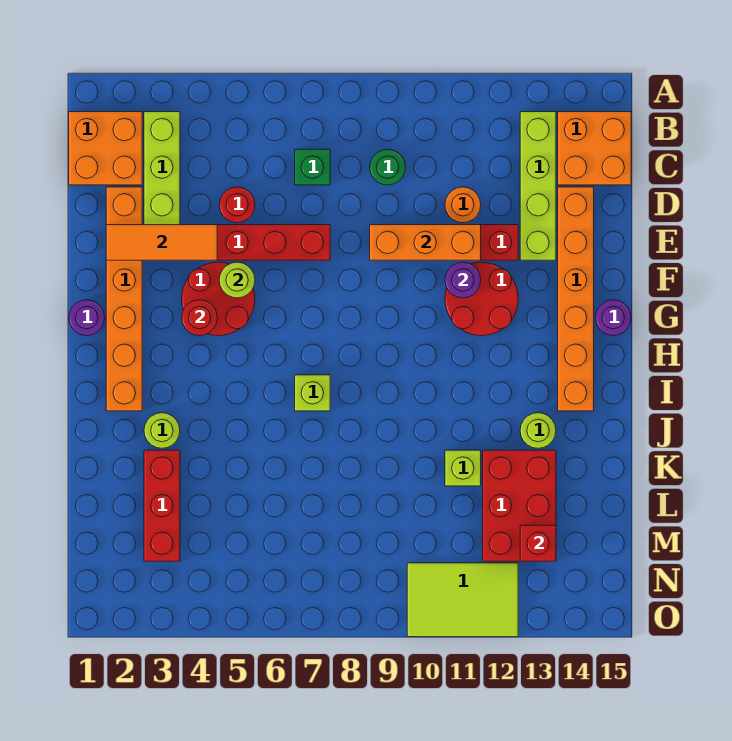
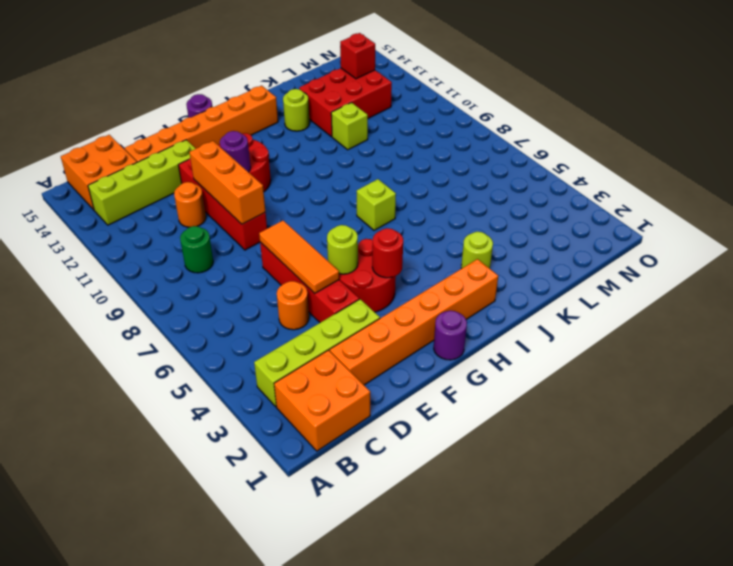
green 1x1 brick [295,149,330,185] -> none
red 1x1 round brick [219,187,255,223] -> orange 1x1 round brick [277,281,309,330]
orange 1x3 tile [106,225,217,260] -> orange 1x3 tile moved to [259,221,339,293]
red 1x3 brick [144,450,180,561] -> none
lime 2x3 tile [407,563,518,637] -> none

